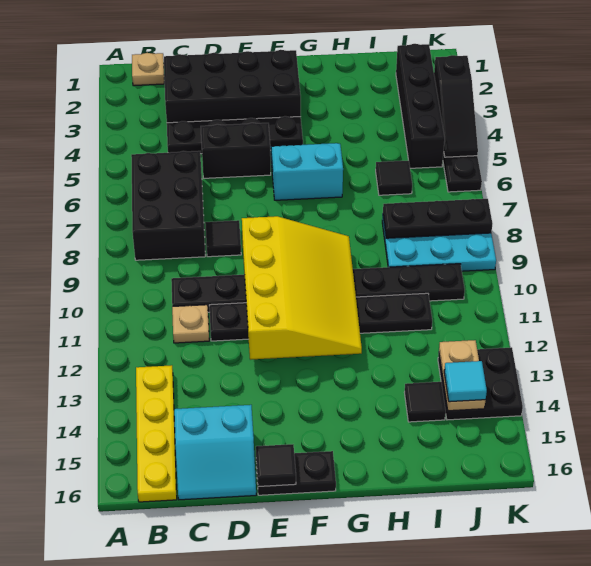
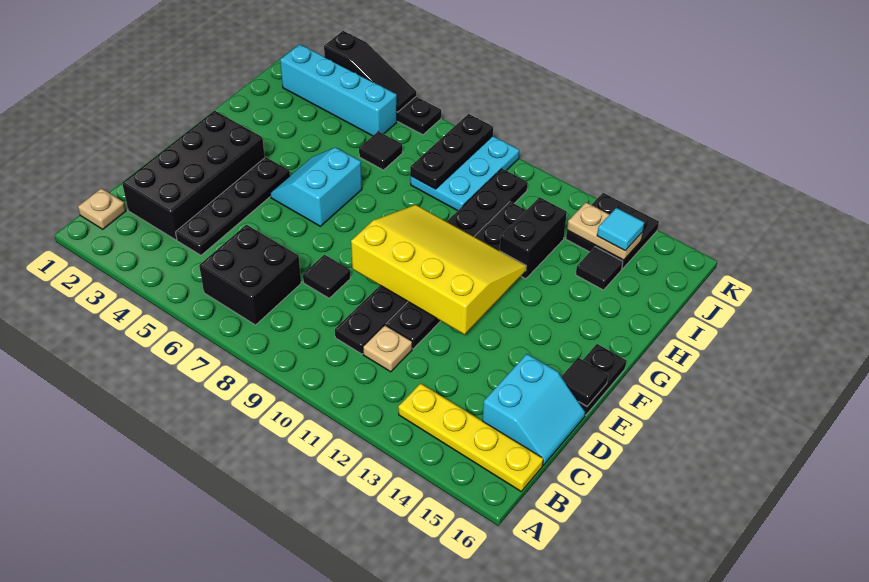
black 2x3 brick [131,151,205,260] -> black 2x2 brick [199,225,301,325]
black 1x2 brick [201,123,271,178] -> black 1x2 brick moved to [500,197,567,279]
black 1x4 brick [396,44,445,168] -> cyan 1x4 brick [280,44,397,136]

